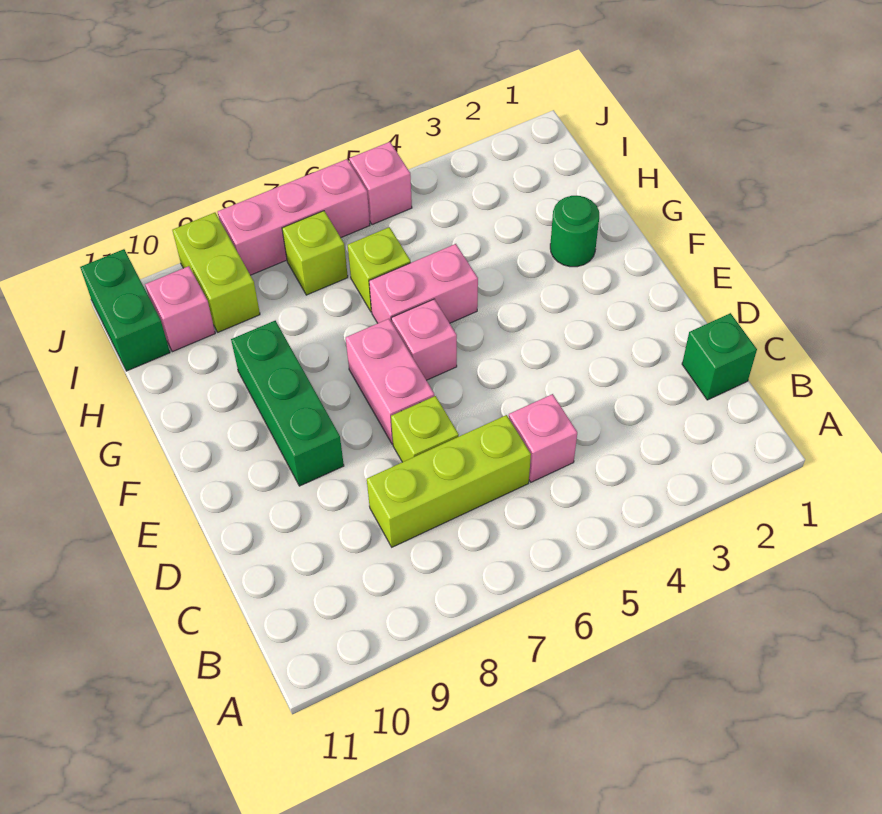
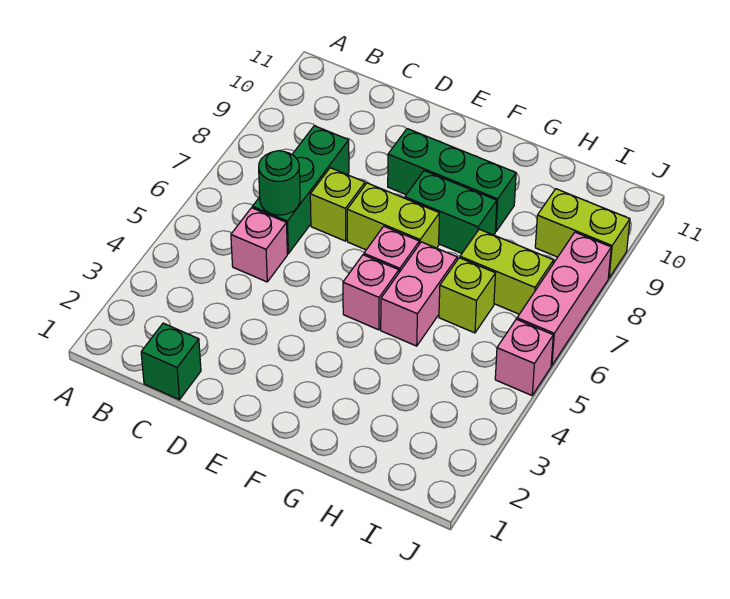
lime 1x3 brick [367,415,531,547] -> green 1x3 brick [252,126,349,254]
pink 1x2 brick [346,319,435,444] -> lime 1x2 brick [347,183,440,250]
green 1x1 round brick [550,196,599,267] -> green 1x1 round brick moved to [259,151,300,215]
lime 1x1 brick [282,211,348,295] -> lime 1x2 brick [460,229,554,314]
pink 1x1 brick [145,266,215,352] -> pink 1x1 brick moved to [343,255,399,330]
green 1x2 brick [80,249,170,371] -> green 1x2 brick moved to [405,171,497,253]

